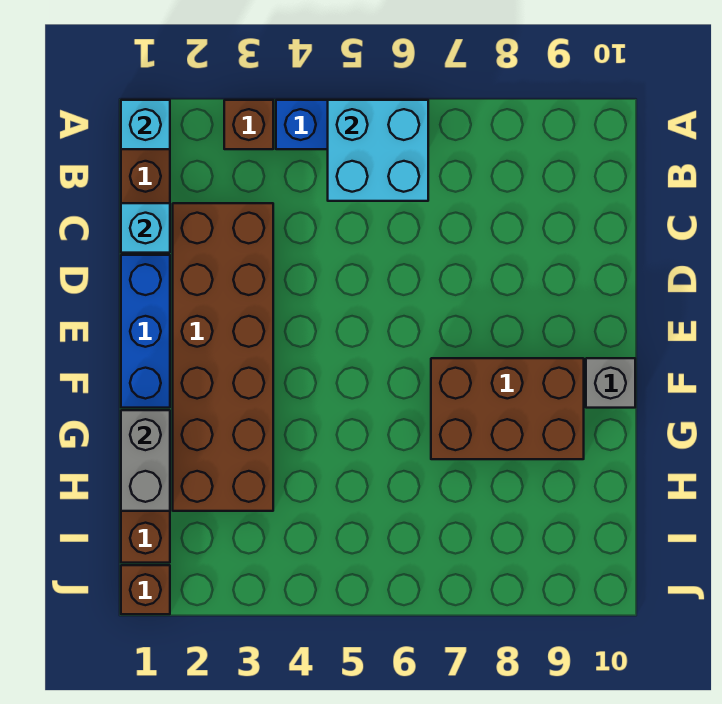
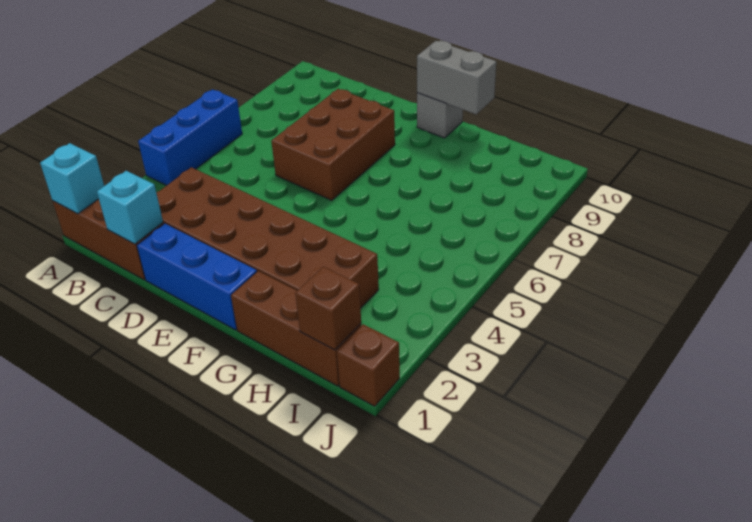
brown 1x1 brick [224,100,273,149] -> brown 1x1 brick moved to [295,267,361,350]
cyan 2x2 brick [328,100,428,201] -> none
brown 2x3 brick [431,358,584,459] -> brown 2x3 brick moved to [271,89,395,200]
grey 1x2 brick [121,410,170,511] -> grey 1x2 brick moved to [417,41,496,114]

